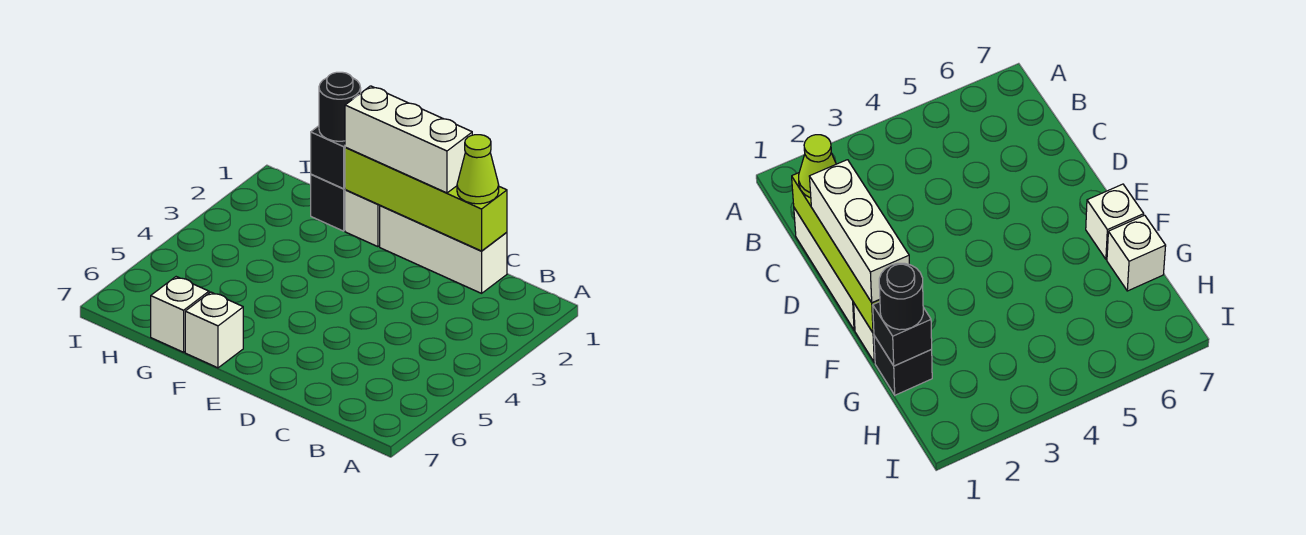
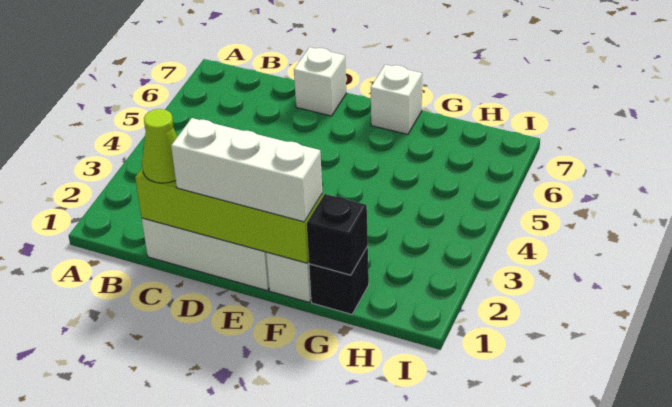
black 1x1 round brick [319,72,361,141] -> none
white 1x1 brick [151,277,209,352] -> white 1x1 brick moved to [294,47,346,116]

